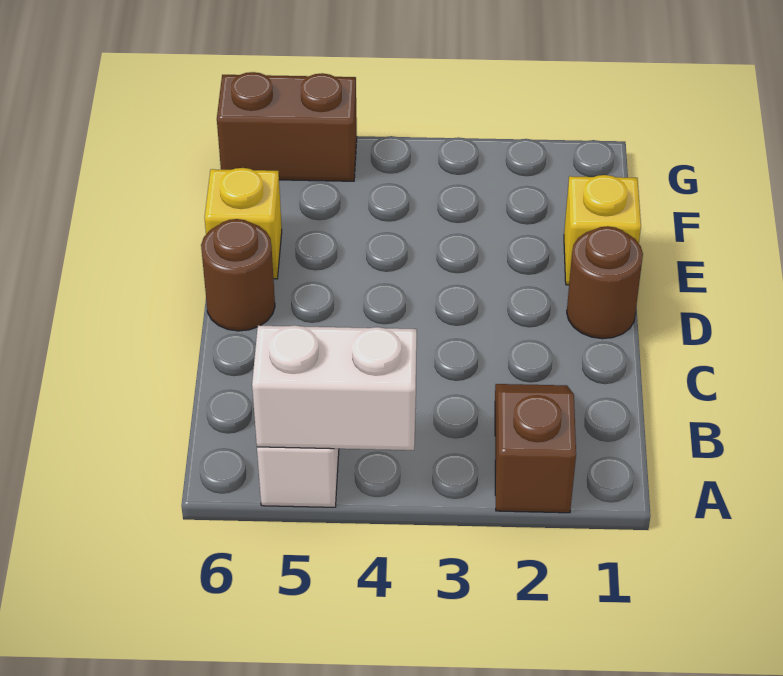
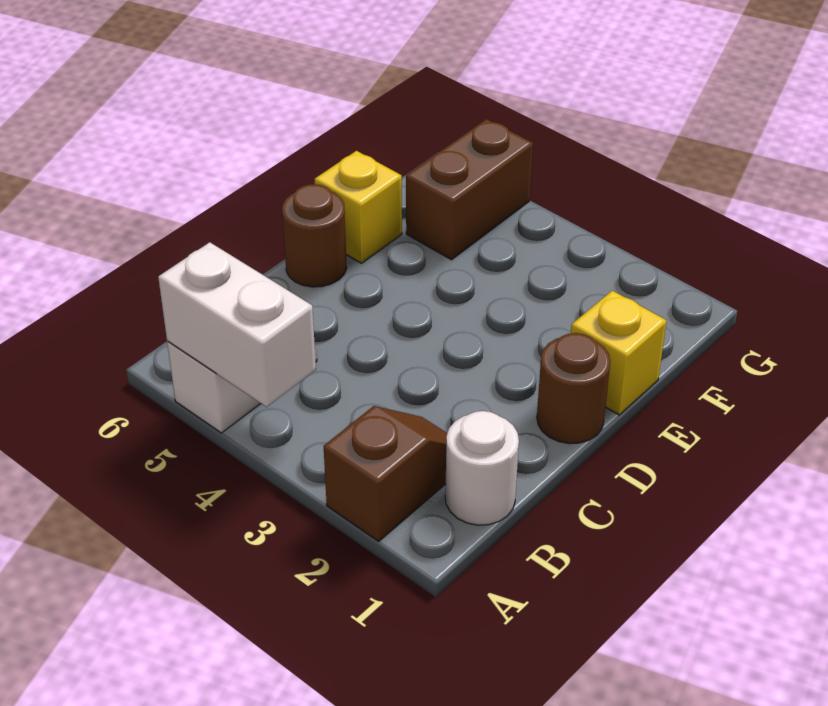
none -> white 1x1 round brick [445,411,519,525]
brown 1x2 brick [217,72,357,181] -> brown 1x2 brick turned to [406,119,533,260]

